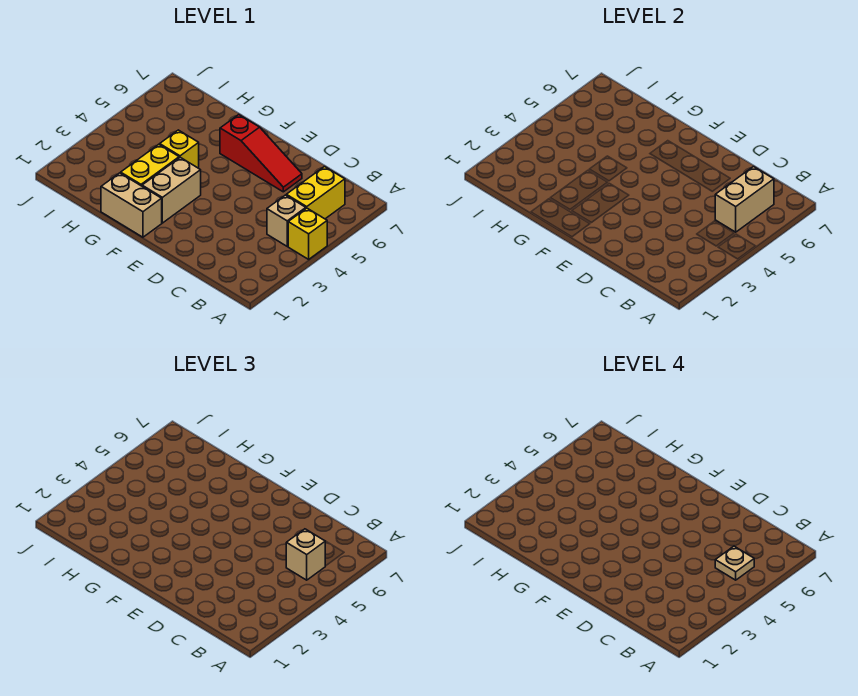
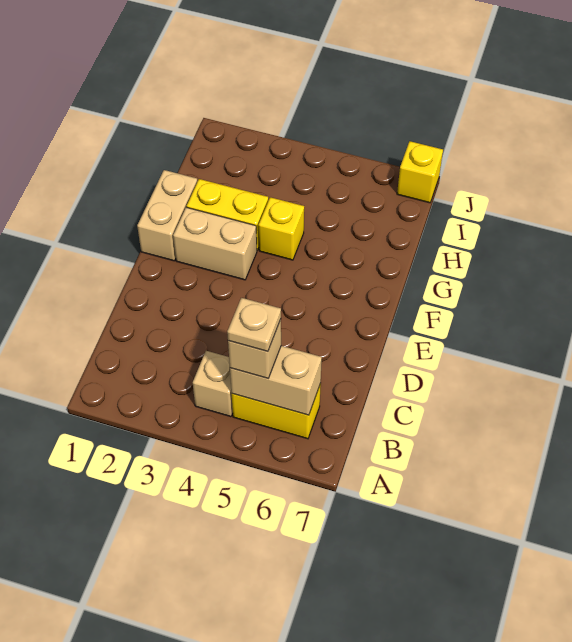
yellow 1x1 brick [288,208,327,259] -> yellow 1x1 brick moved to [397,141,443,203]
red 1x3 slope [220,115,302,192] -> none

